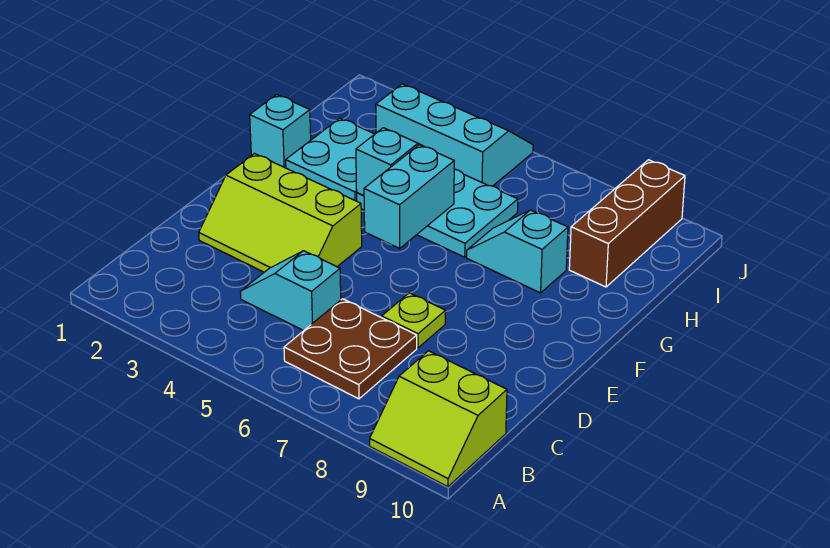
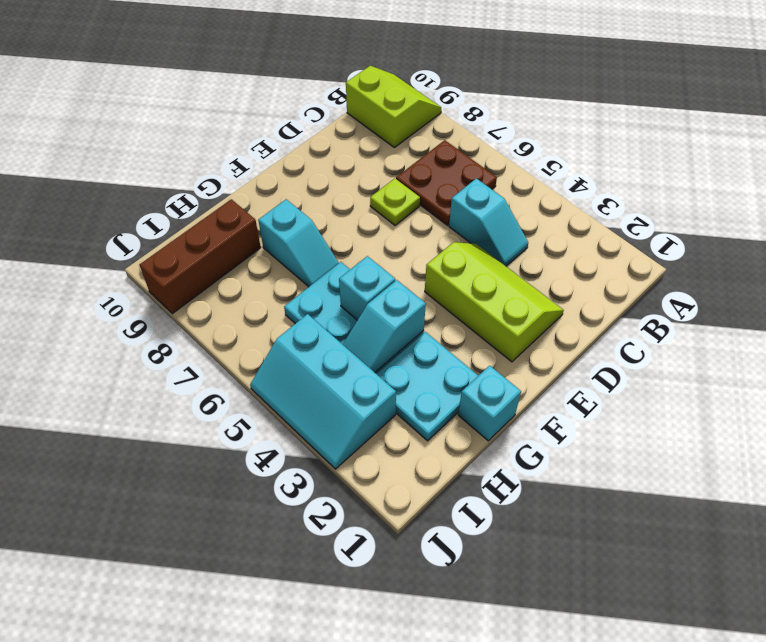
cyan 1x2 brick [364,145,454,248] -> cyan 1x1 brick [339,256,395,320]

